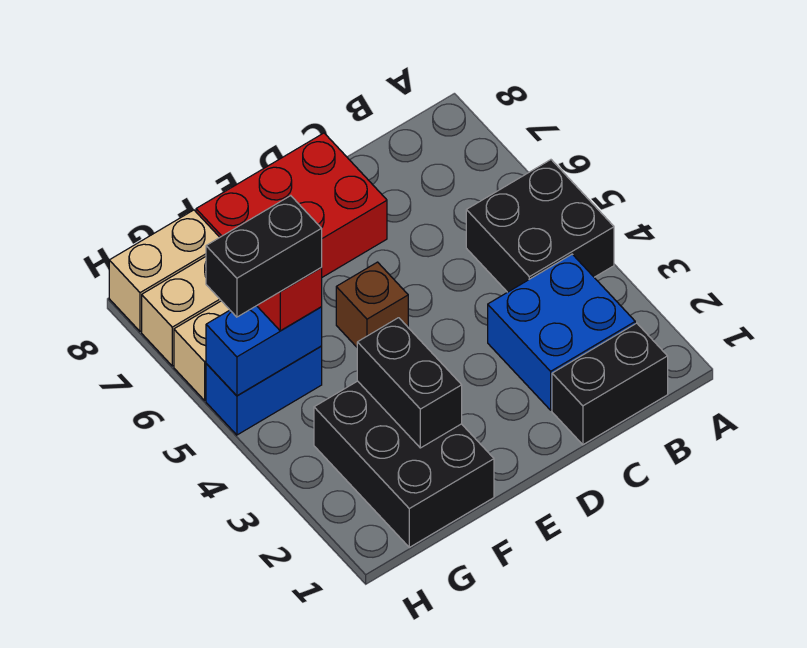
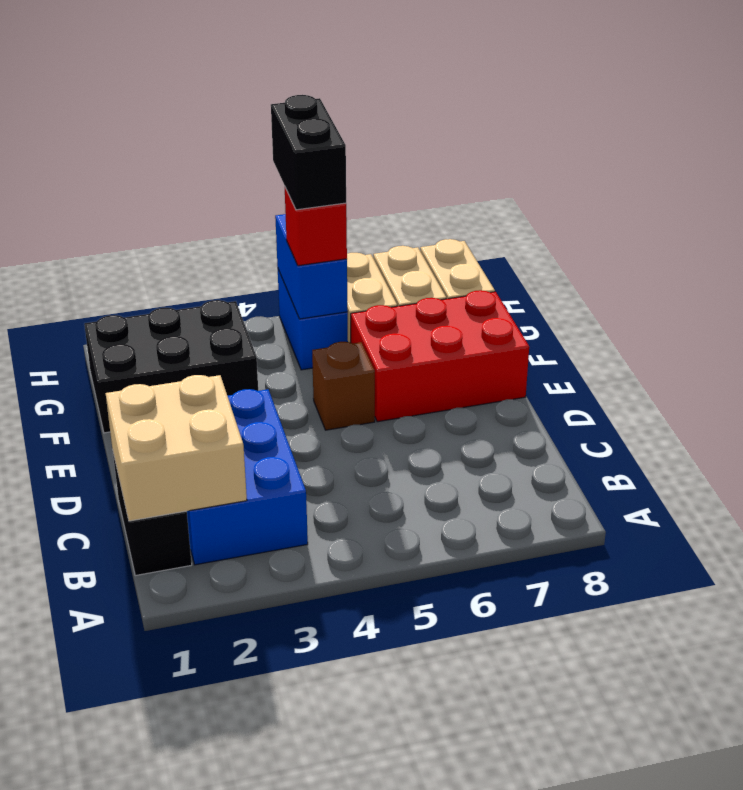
black 2x2 brick [466,160,614,292] -> none
none -> tan 2x2 brick [106,375,247,521]
blue 2x2 brick [488,254,635,410] -> blue 2x3 brick [187,389,308,565]
red 2x3 brick [196,133,387,277] -> red 2x3 brick turned to [351,290,529,422]
black 1x2 brick [357,318,462,448] -> none

